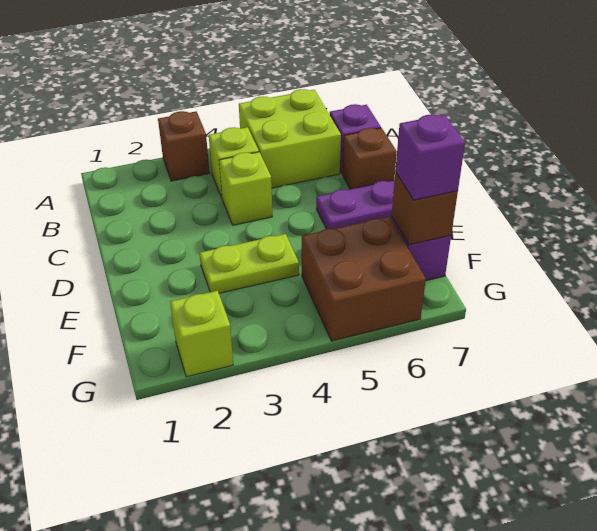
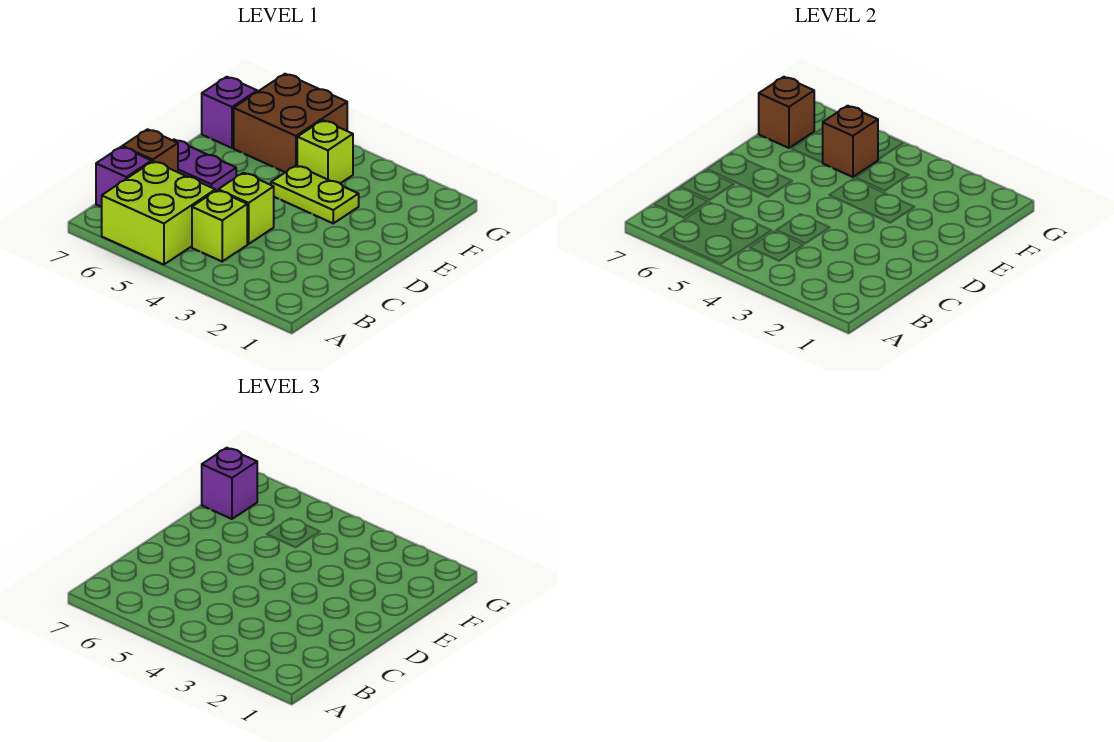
brown 1x1 brick [158,111,209,181] -> brown 1x1 brick moved to [823,106,878,177]
lime 1x1 brick [170,291,233,377] -> lime 1x1 brick moved to [297,120,353,183]

